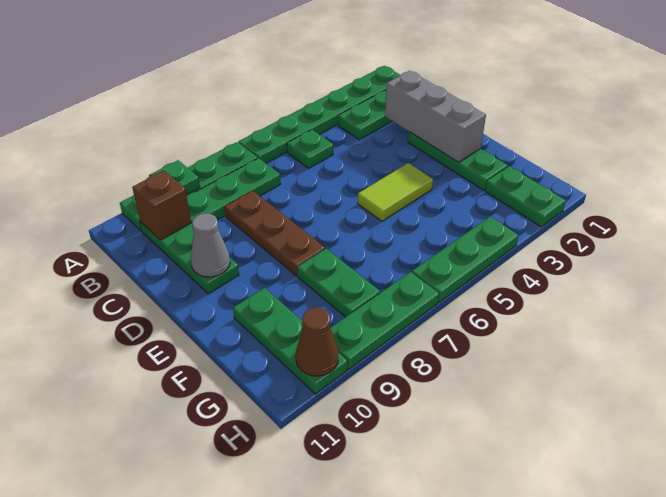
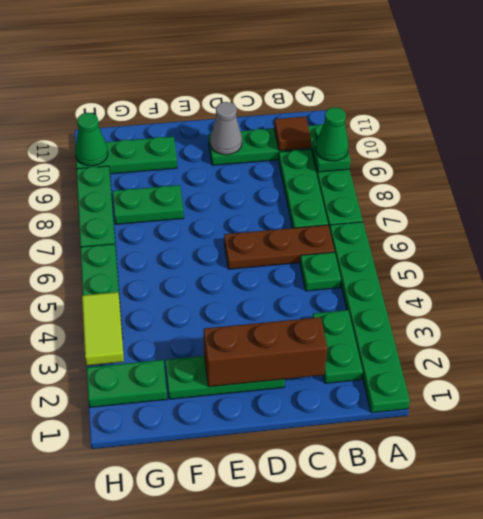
none -> green 1x1 cone [316,107,348,161]
brown 1x1 brick [132,171,191,240] -> brown 1x1 tile [274,116,311,150]
grey 1x3 brick [385,71,486,162] -> brown 1x3 brick [204,317,328,387]
brown 1x3 plate [225,191,325,276] -> brown 1x3 plate moved to [224,225,334,269]
lime 1x2 tile [358,163,433,221] -> lime 1x2 tile moved to [82,292,124,365]
brown 1x1 cone [296,308,338,376] -> green 1x1 cone [75,113,108,166]

